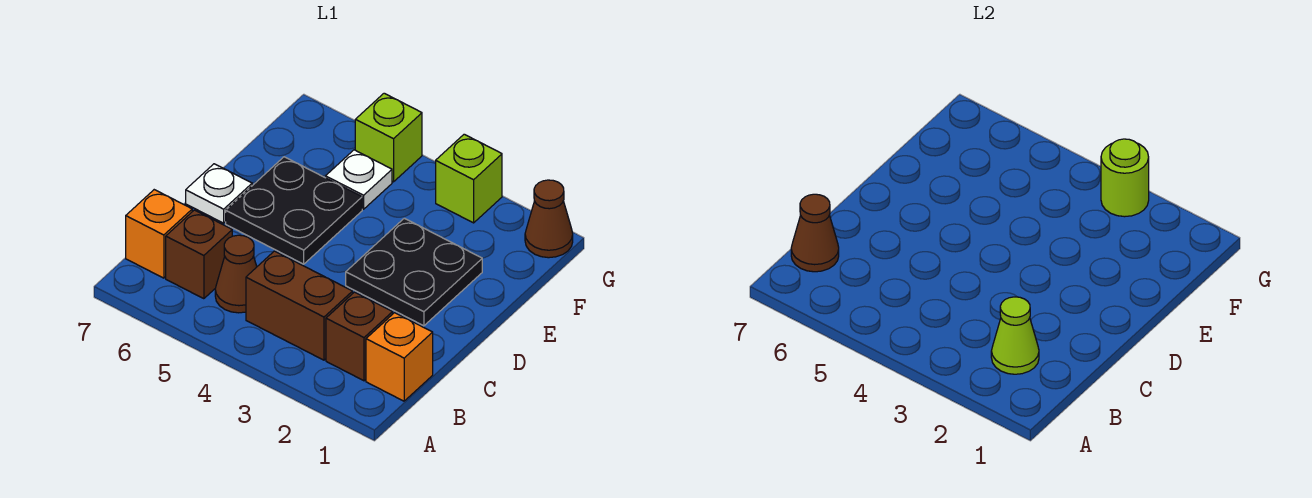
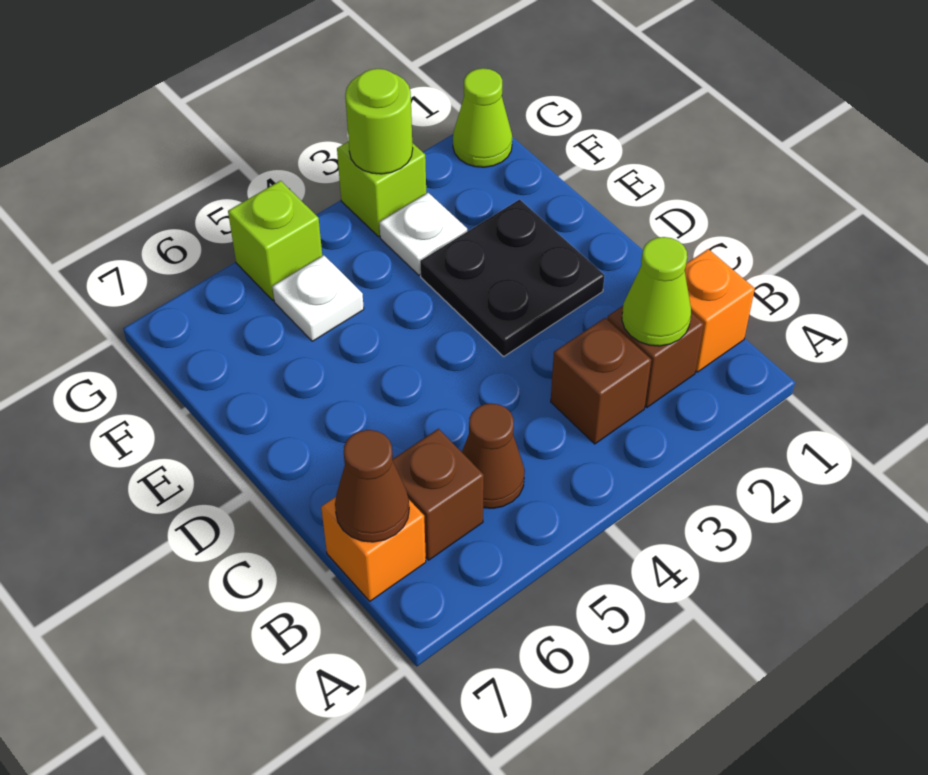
brown 1x2 brick [246,251,353,360] -> brown 1x1 brick [551,318,651,444]
black 2x2 plate [226,157,362,264] -> none
white 1x1 plate [186,164,252,223] -> white 1x1 plate moved to [379,193,467,275]
brown 1x1 cone [525,180,573,258] -> lime 1x1 cone [453,68,512,167]

